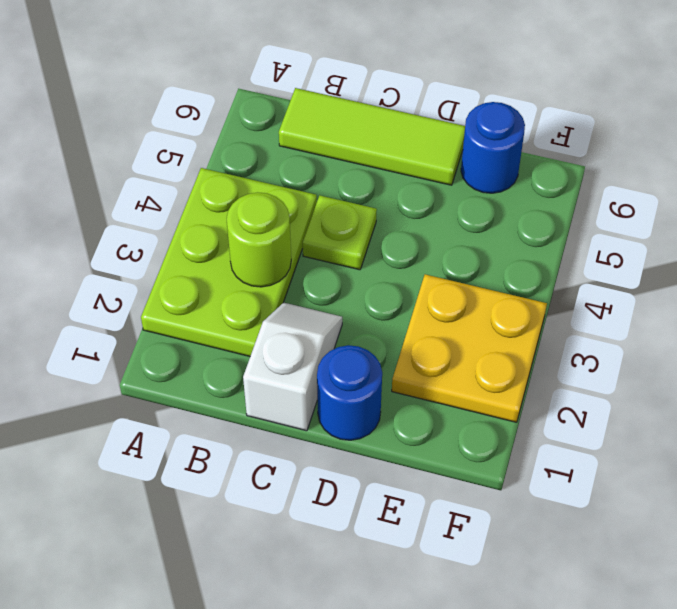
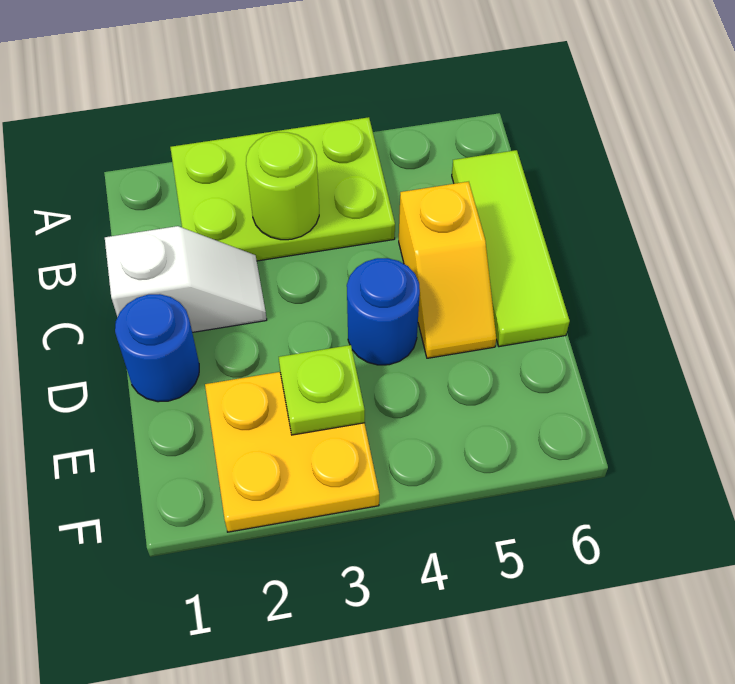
lime 1x1 plate [303,195,377,270] -> lime 1x1 plate moved to [279,345,365,435]
none -> yellow 1x2 slope [399,182,496,358]
blue 1x1 round brick [461,102,525,193] -> blue 1x1 round brick moved to [347,258,420,365]

